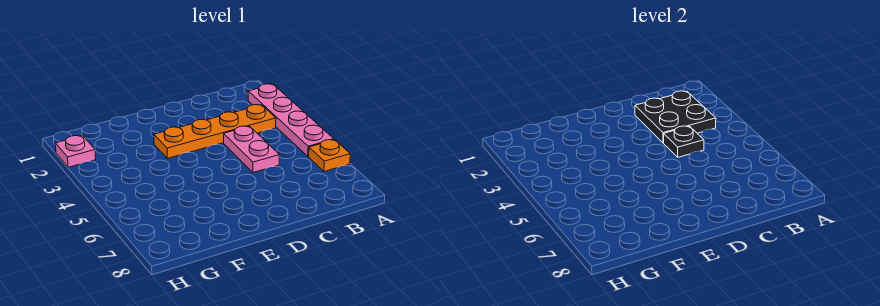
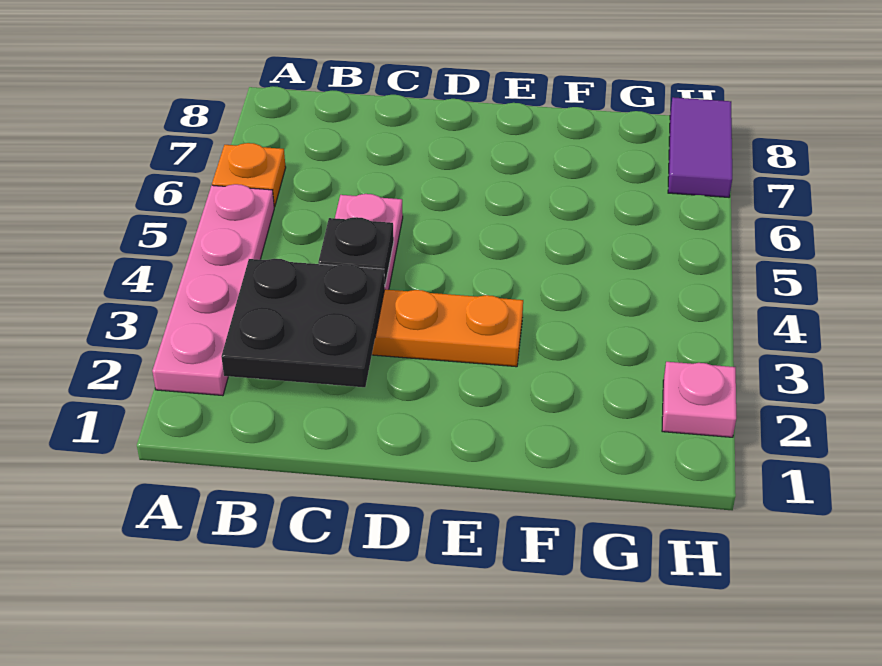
none -> purple 1x2 tile [668,97,732,197]

